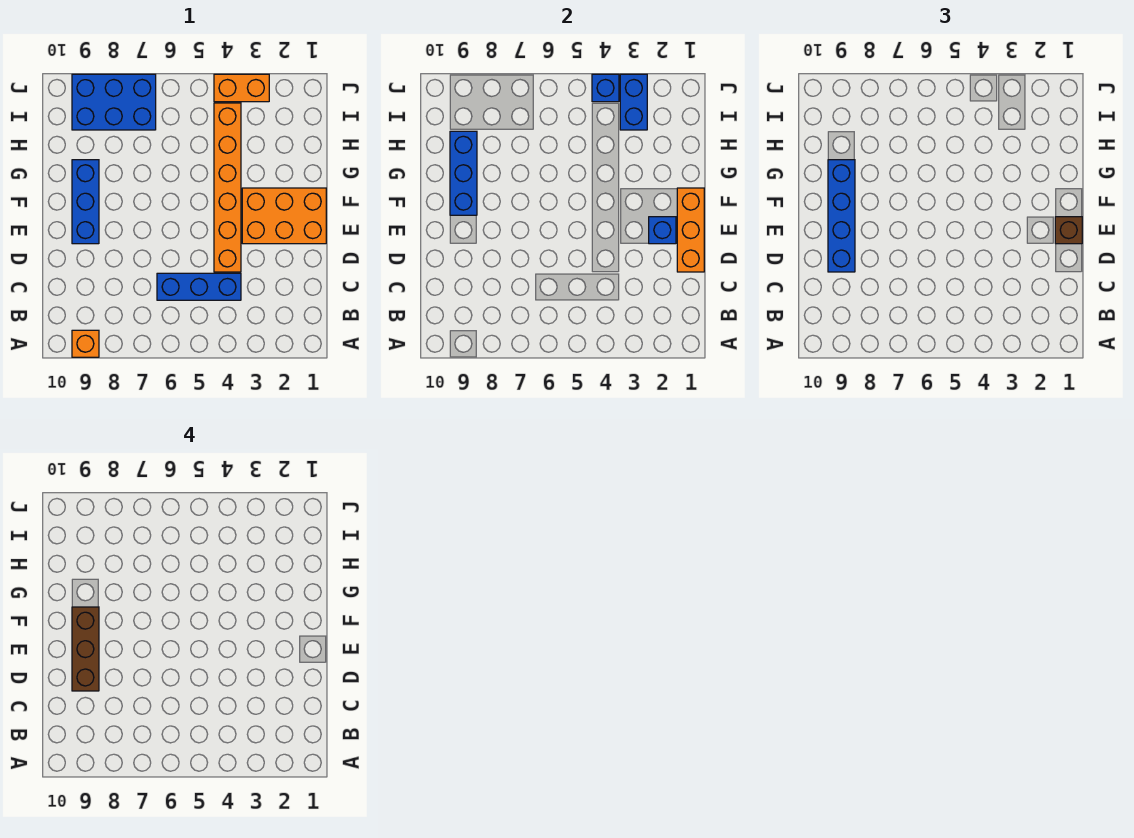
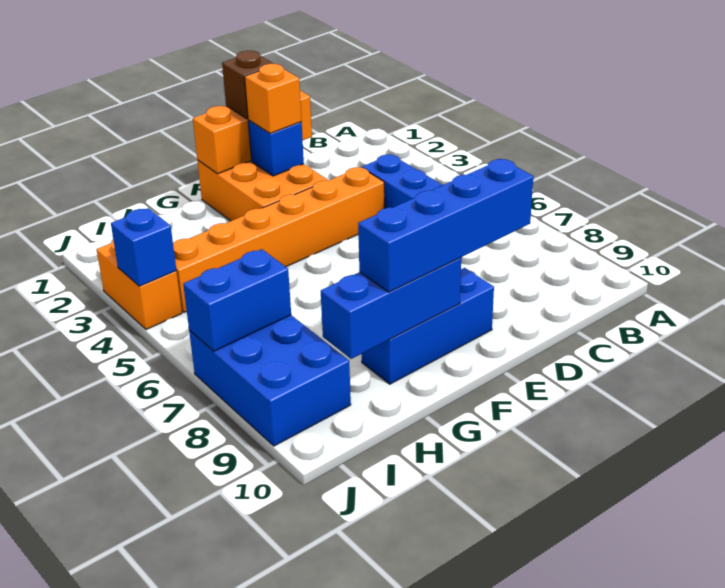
orange 1x1 brick [72,330,99,357] -> orange 1x1 brick moved to [245,64,302,133]
brown 1x3 brick [72,607,99,691] -> none
blue 1x2 brick [620,74,647,130] -> blue 1x2 brick moved to [183,249,291,351]

